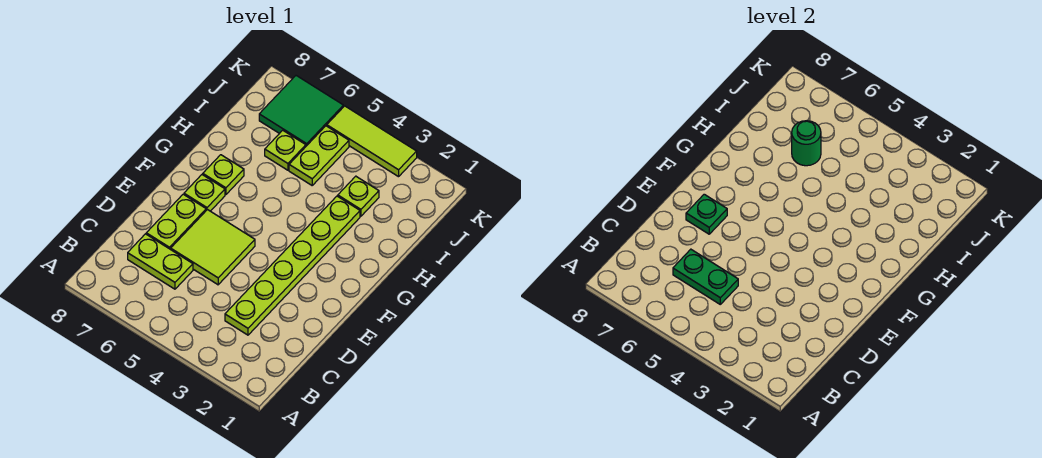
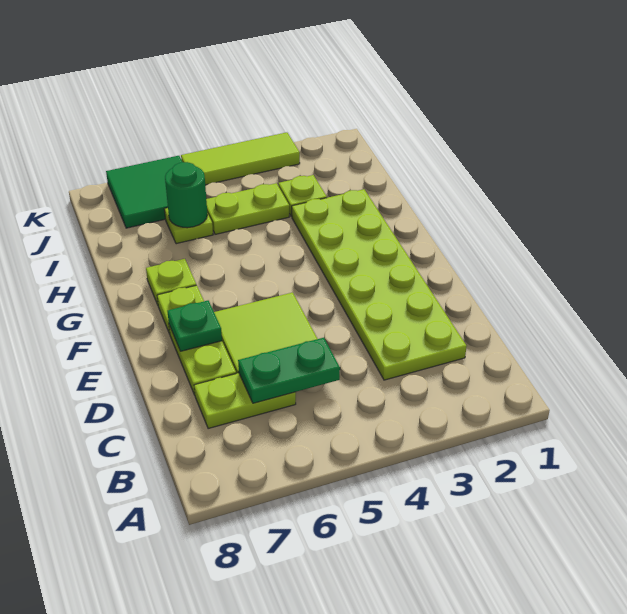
lime 1x6 plate [225,196,360,335] -> lime 2x6 plate [292,189,467,380]
lime 1x2 plate [289,126,349,185] -> lime 1x2 plate turned to [206,183,289,234]

